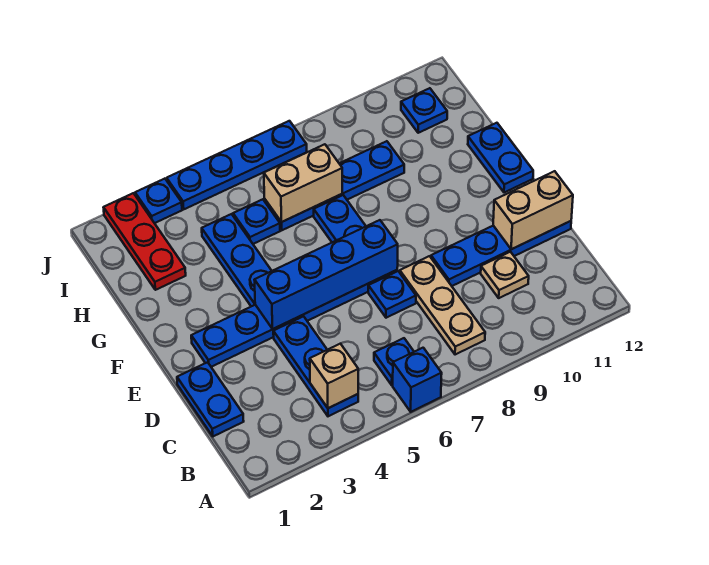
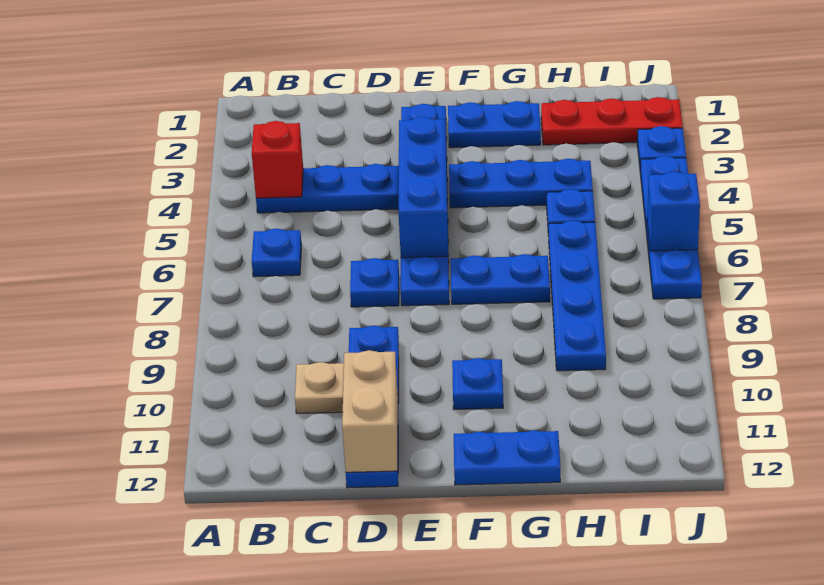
blue 1x1 brick [393,348,442,412] -> blue 1x1 brick moved to [647,172,700,251]
tan 1x1 brick [310,344,358,408] -> red 1x1 brick [252,121,303,198]
tan 1x3 plate [400,256,485,355] -> none
blue 1x2 plate [177,362,244,436] -> blue 1x2 plate moved to [448,101,541,148]
blue 1x4 brick [255,220,398,329] -> blue 1x3 brick [399,117,448,258]
tan 1x2 brick [264,144,342,222] -> none
blue 1x1 plate [401,88,447,133] -> blue 1x1 plate moved to [452,358,503,410]

